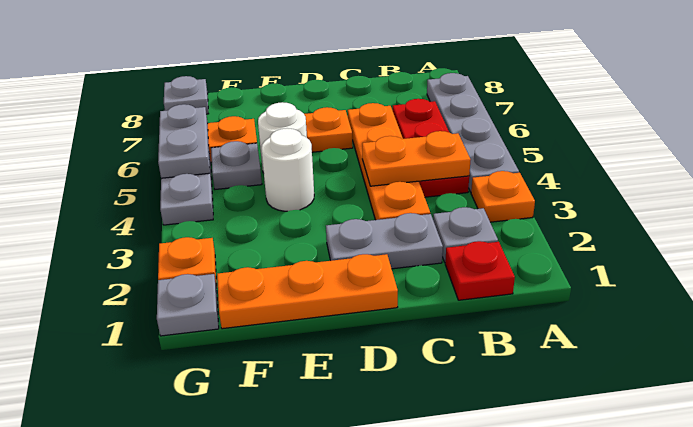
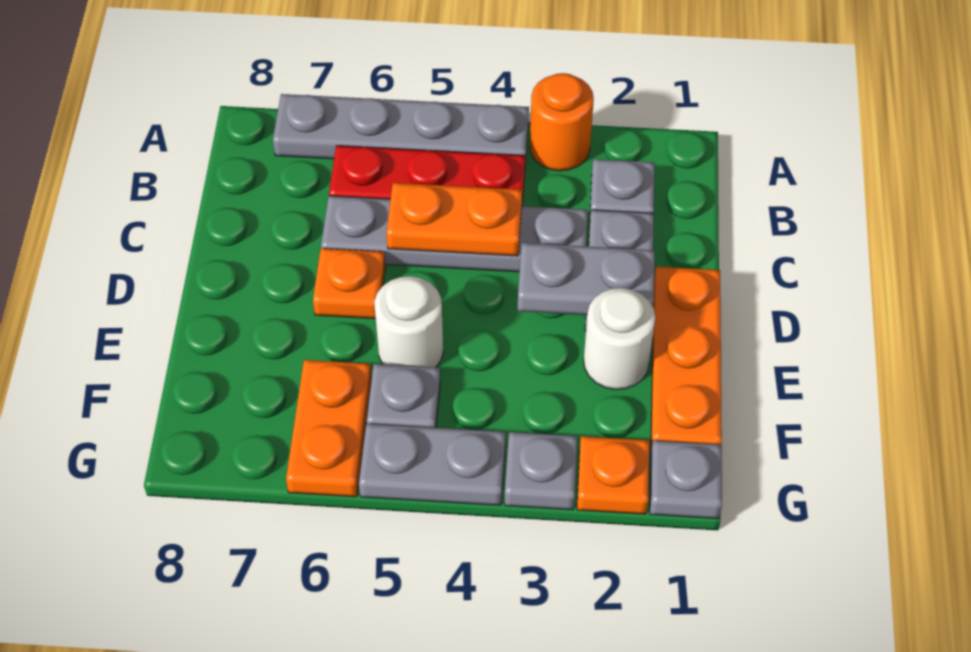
orange 1x1 plate [471,171,535,222] -> orange 1x1 round brick [530,73,594,171]
red 1x1 plate [445,241,515,300] -> none
orange 1x2 plate [362,131,471,186] -> orange 1x2 plate turned to [386,183,522,256]
orange 1x4 plate [348,103,430,220] -> grey 1x4 plate [321,196,588,272]
white 1x1 round brick [261,128,314,211] -> white 1x1 round brick moved to [584,288,655,390]
grey 1x2 plate [158,104,210,178] -> grey 1x2 plate moved to [518,243,655,315]
grey 1x1 plate [164,76,208,114] -> grey 1x1 plate moved to [504,432,577,510]

